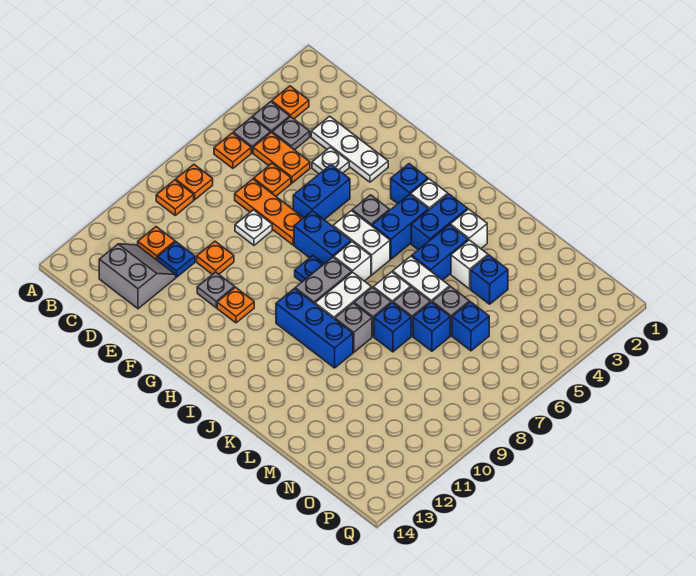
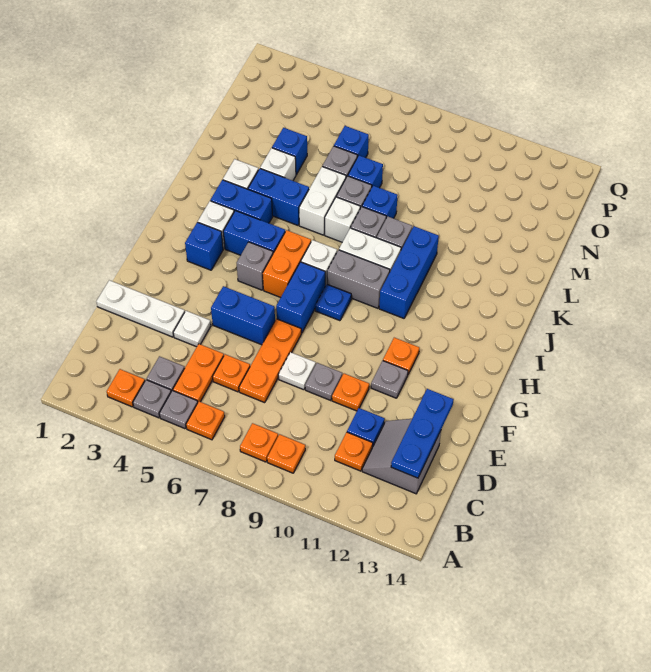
none -> blue 1x3 plate [391,389,454,478]
white 1x3 plate [311,116,388,182] -> white 1x3 plate turned to [96,280,185,337]
none -> grey 1x1 plate [305,363,342,400]
white 1x2 brick [333,211,390,275] -> orange 1x2 brick [263,230,311,298]

